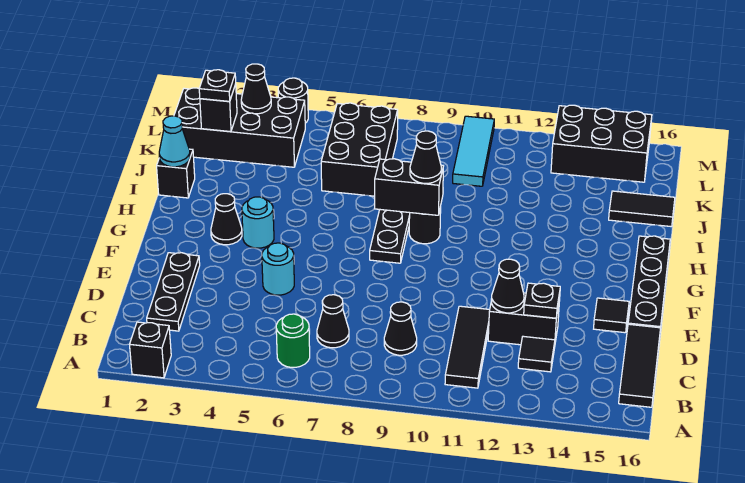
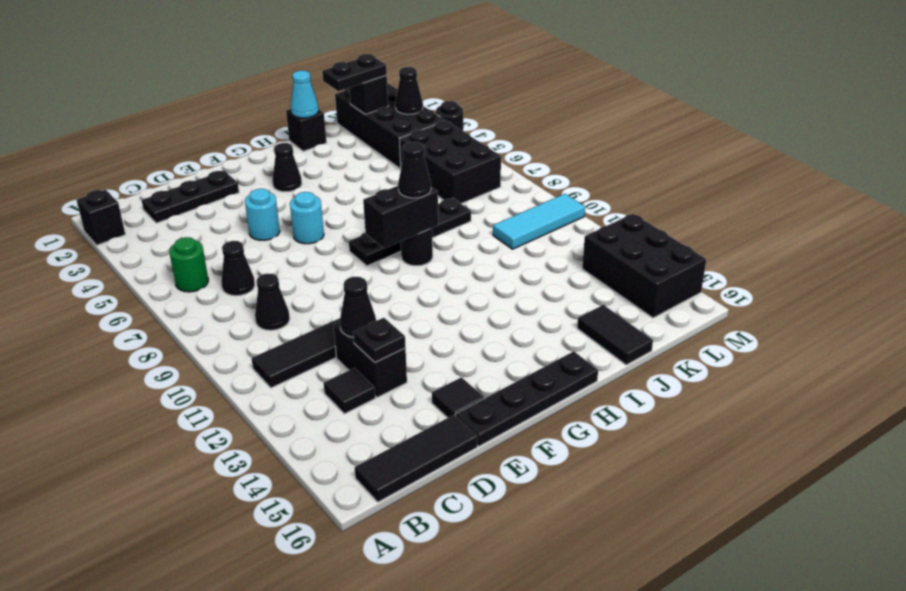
cyan 1x1 round brick [242,197,274,248] -> cyan 1x1 round brick moved to [290,192,324,244]
black 1x2 brick [375,159,443,215] -> black 1x2 brick turned to [363,186,438,248]
black 2x3 brick [321,103,398,196] -> black 2x3 brick turned to [400,121,501,203]
black 1x1 plate [199,70,236,101] -> black 1x2 plate [322,54,387,91]

